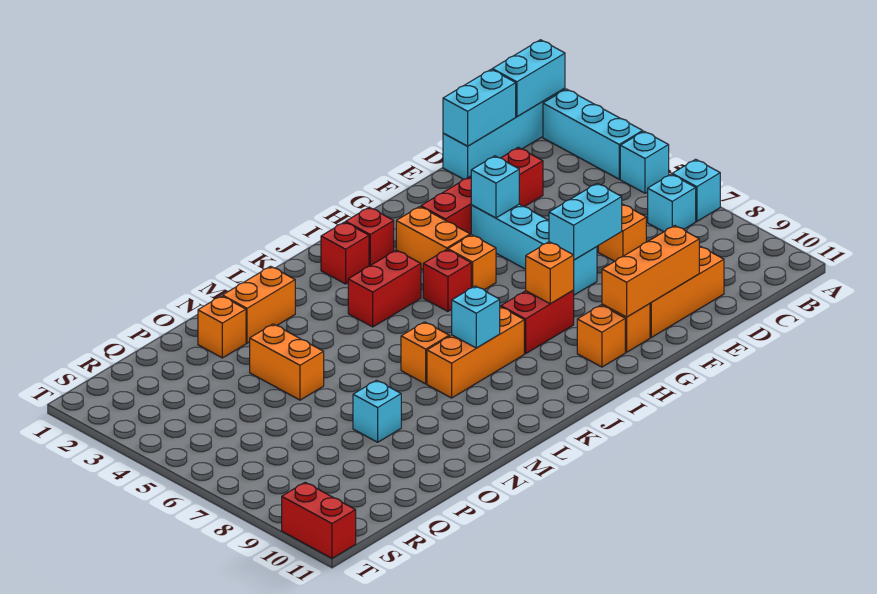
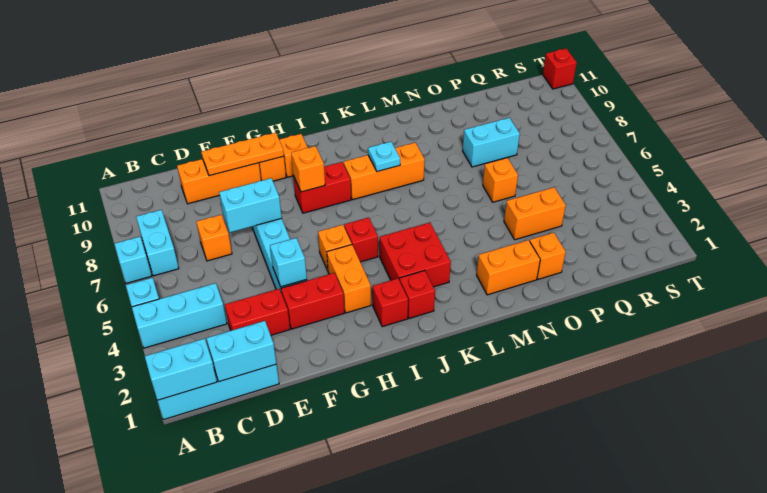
cyan 1x3 brick [543,89,643,179] -> cyan 1x3 brick turned to [132,283,227,348]
cyan 1x1 brick [648,174,696,232] -> cyan 1x2 brick [136,210,179,276]
orange 1x3 brick [602,226,699,317] -> orange 1x3 plate [202,133,284,176]
red 1x2 brick [348,250,421,327] -> red 2x2 brick [380,223,451,287]
cyan 1x1 brick [452,286,500,348] -> cyan 1x1 plate [368,142,400,172]
orange 1x1 brick [401,322,449,384] -> orange 1x1 brick moved to [483,158,518,202]
orange 1x2 brick [250,324,324,400] -> orange 1x2 brick turned to [504,187,566,240]
cyan 1x1 brick [353,380,401,442] -> cyan 1x2 brick [463,118,520,167]
red 1x2 brick [282,482,356,558] -> red 1x1 brick [543,48,577,89]

